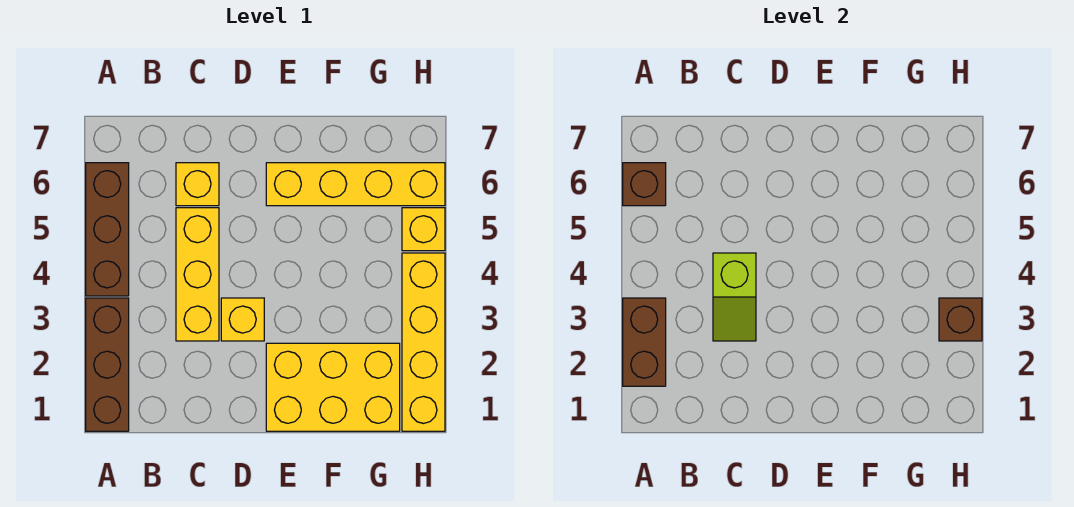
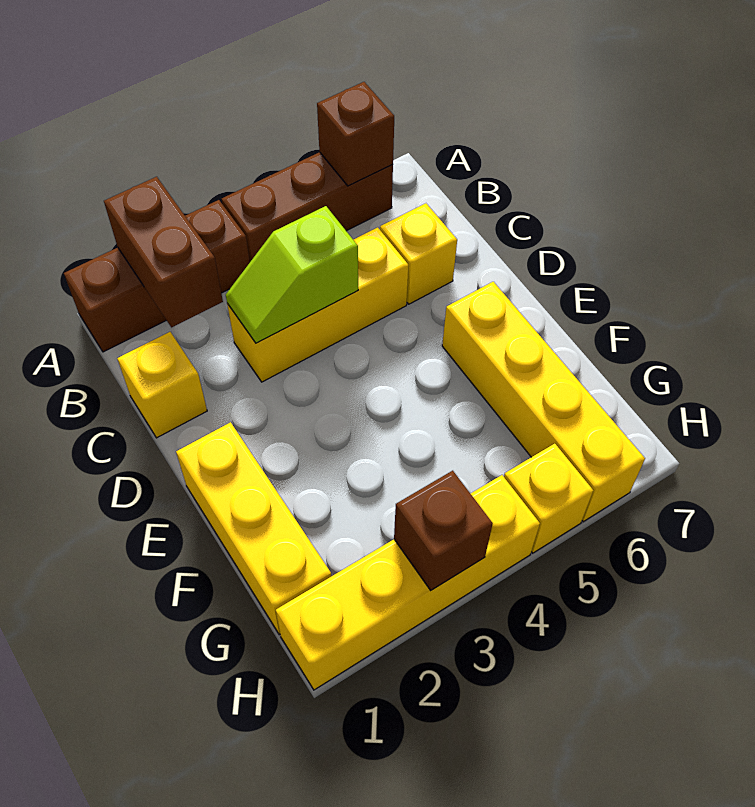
brown 1x2 brick [623,298,666,386] -> brown 1x2 brick turned to [104,177,223,327]
yellow 1x1 brick [221,298,264,341] -> yellow 1x1 brick moved to [117,332,207,438]
yellow 2x3 brick [266,343,400,431] -> yellow 1x3 brick [176,422,331,635]

